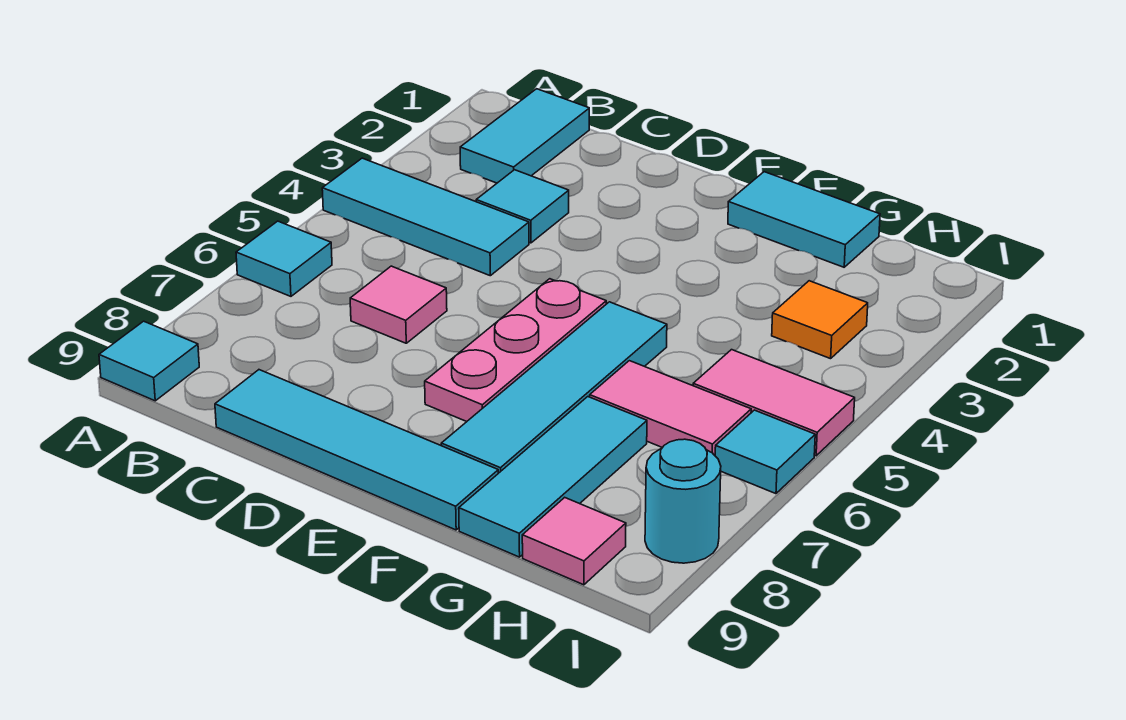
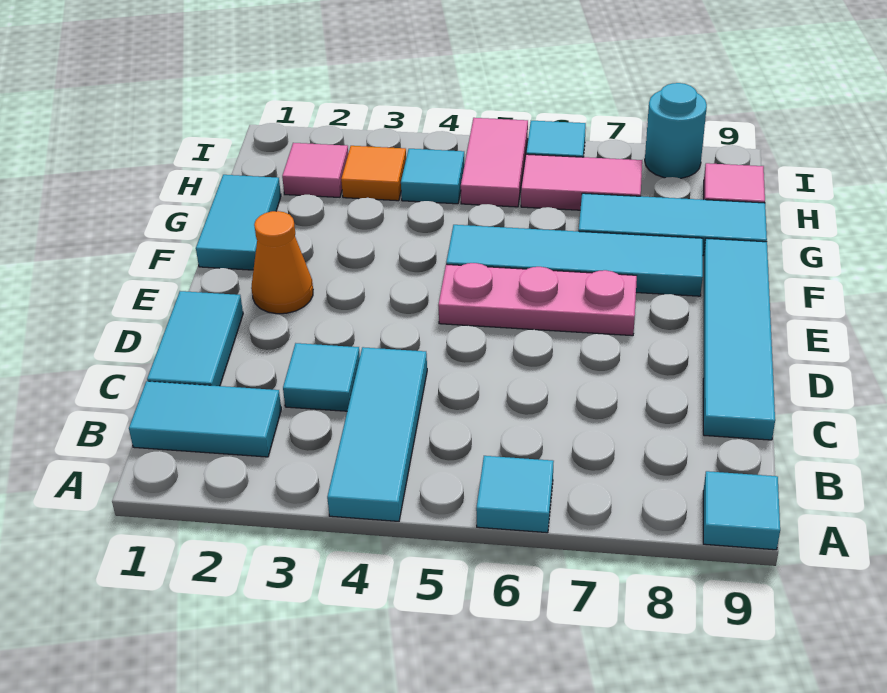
none -> cyan 1x2 tile [147,291,243,386]
pink 1x1 tile [350,266,447,343] -> pink 1x1 tile moved to [282,143,348,197]
none -> orange 1x1 cone [251,211,313,314]
pink 1x2 tile [590,361,751,455] -> pink 1x2 tile turned to [521,154,642,210]
none -> cyan 1x1 tile [401,149,465,204]

